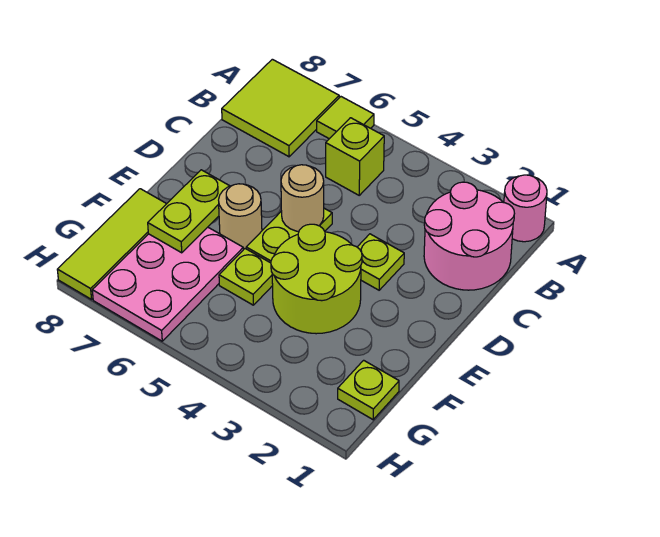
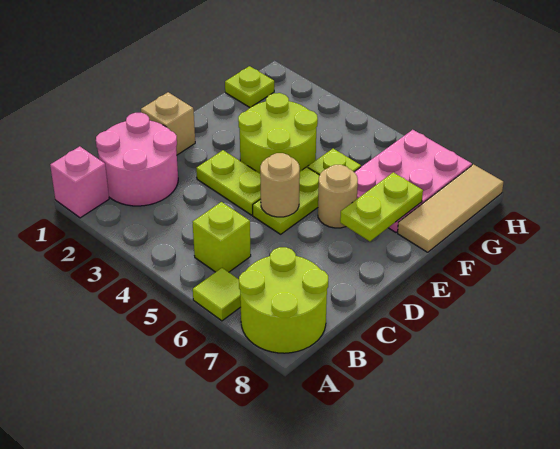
pink 1x1 round brick [504,175,547,242] -> pink 1x1 brick [50,146,109,218]
lime 2x2 tile [222,59,339,157] -> lime 2x2 round brick [239,247,328,353]
none -> tan 1x1 brick [141,92,195,155]
lime 1x1 plate [357,234,404,290] -> lime 1x2 plate [196,150,261,215]
lime 1x3 tile [57,189,166,299] -> tan 1x3 tile [398,164,503,252]

